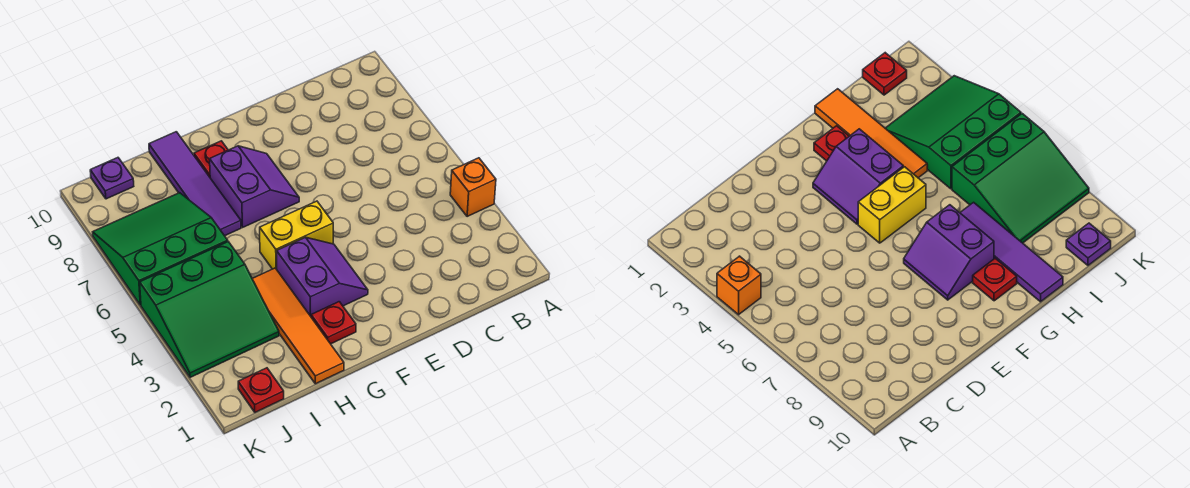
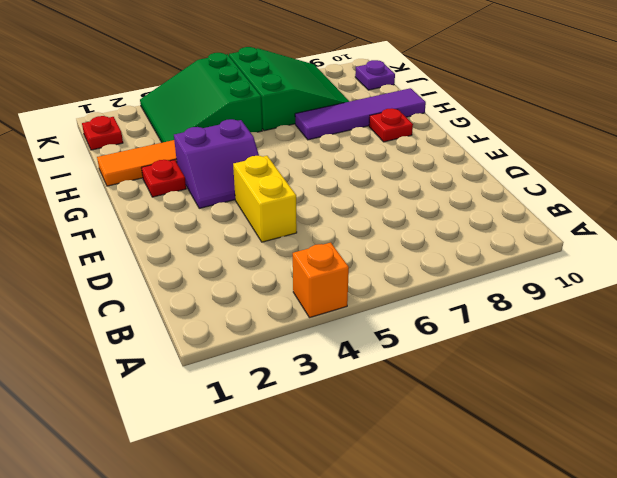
yellow 1x2 brick [260,201,333,269] -> yellow 1x2 brick moved to [233,156,297,242]
purple 2x2 slope [210,146,299,228] -> none

